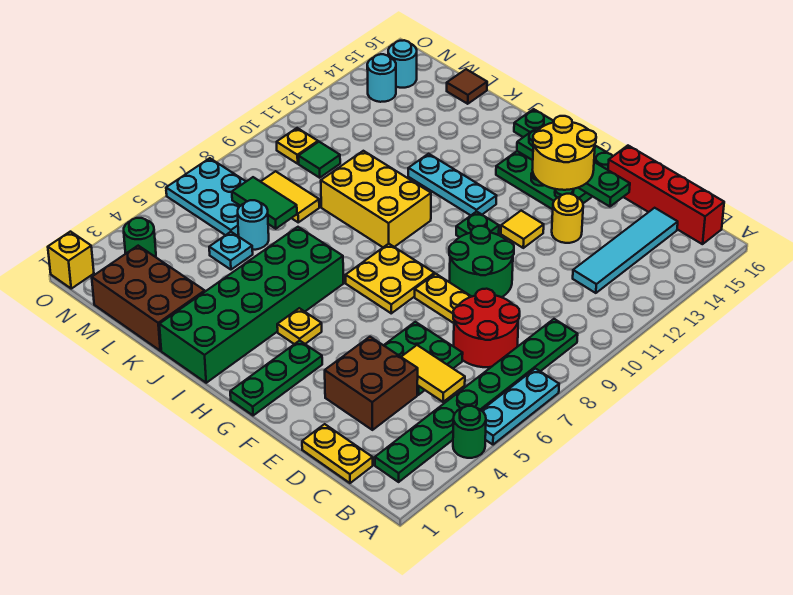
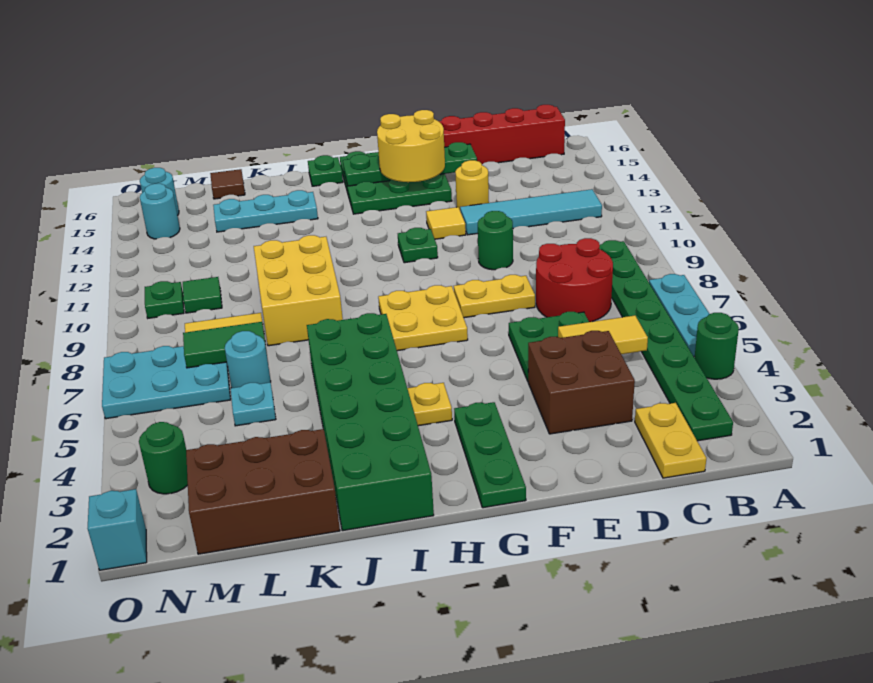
yellow 1x2 plate [302,424,373,483] -> yellow 1x2 plate turned to [635,403,706,478]
cyan 1x4 tile [573,208,678,293] -> cyan 1x4 tile turned to [460,189,602,235]
green 2x2 round brick [449,226,514,297] -> green 1x1 round brick [478,211,513,270]
cyan 1x3 plate [408,154,497,216] -> cyan 1x3 plate moved to [213,190,318,232]
yellow 2x3 brick [321,151,431,247] -> yellow 2x3 brick turned to [254,235,343,346]
yellow 1x1 plate [277,128,318,164] -> green 1x1 plate [145,281,184,318]
yellow 1x1 brick [48,232,94,289] -> cyan 1x1 brick [88,489,147,570]

